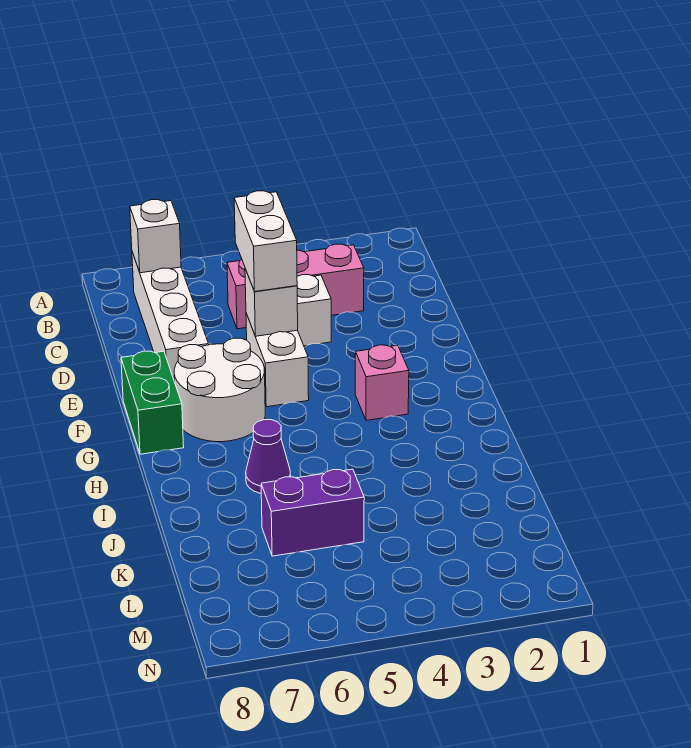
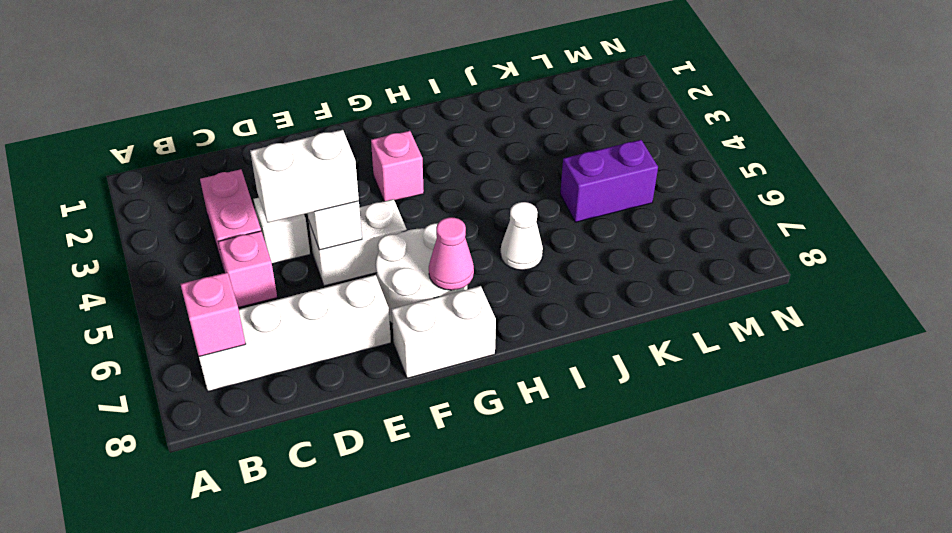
white 1x1 brick [130,200,181,273] -> pink 1x1 brick [180,272,246,357]
green 1x2 brick [121,351,184,454] -> white 1x2 brick [392,286,496,378]
none -> pink 1x1 cone [429,217,474,290]
purple 1x1 cone [246,420,291,493] -> white 1x1 cone [501,202,543,270]
purple 1x2 brick [261,469,364,556] -> purple 1x2 brick turned to [560,140,658,222]

